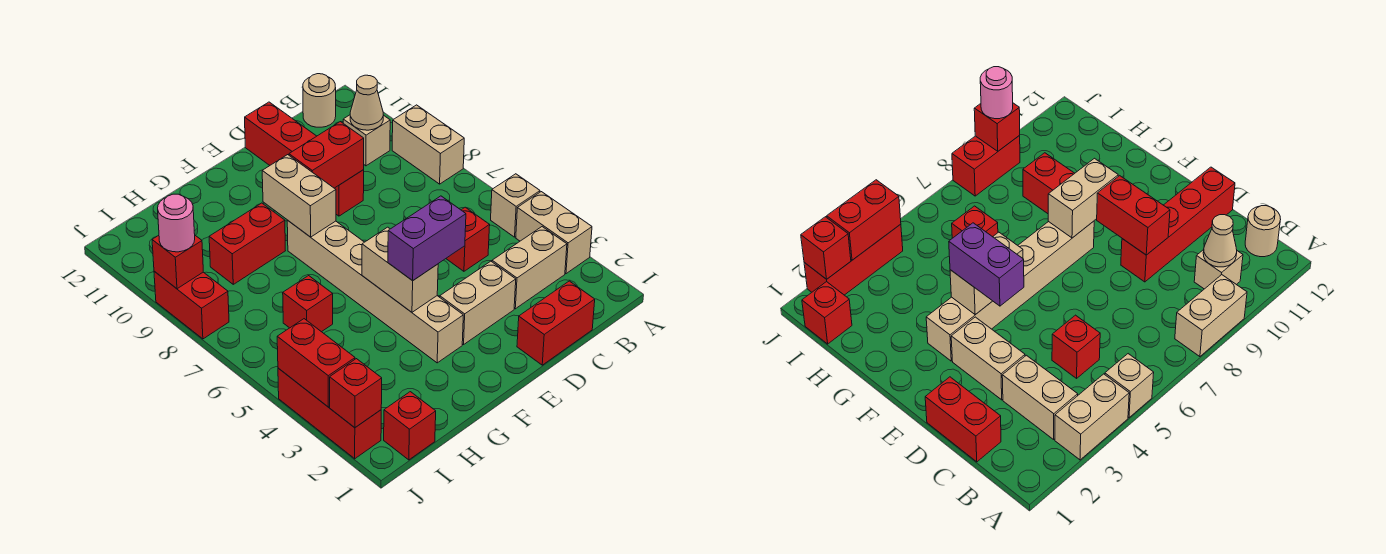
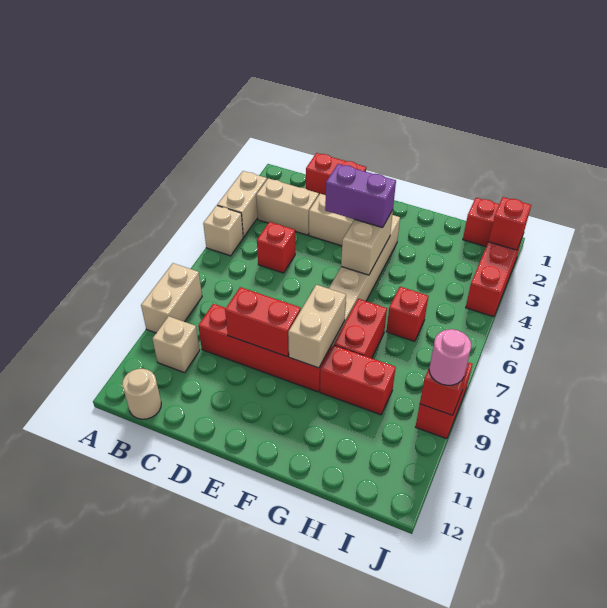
tan 1x1 cone [350,75,383,130] -> none
red 1x4 brick [245,102,364,216] -> red 1x4 brick turned to [198,304,332,392]
red 1x2 brick [277,319,355,407] -> red 1x2 brick moved to [334,299,387,358]

